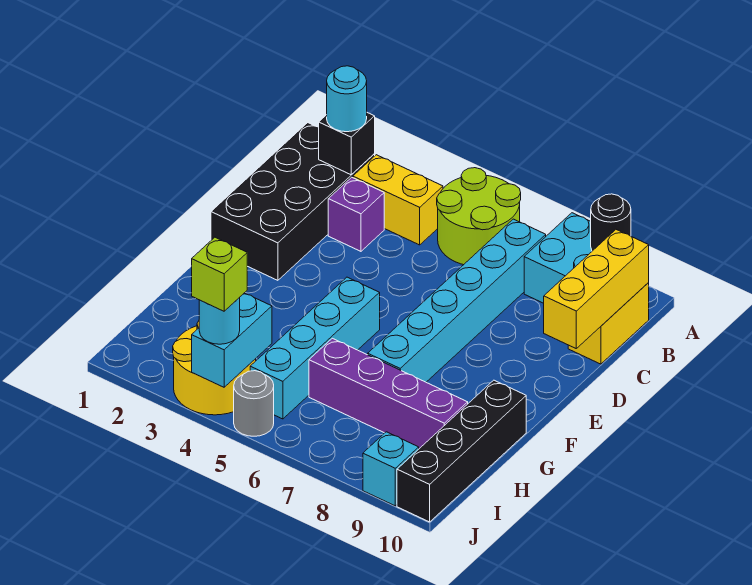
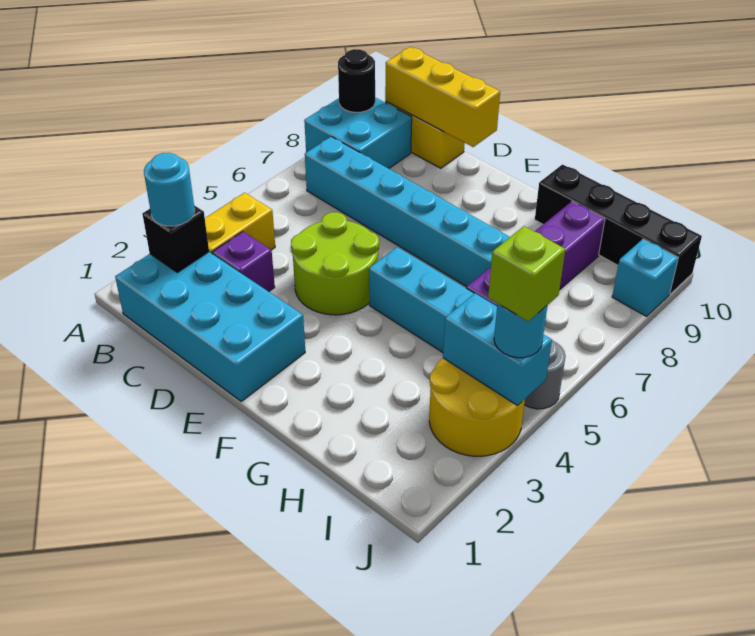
lime 2x2 round brick [437,168,521,265] -> lime 2x2 round brick moved to [291,212,379,315]
black 2x4 brick [211,123,375,280] -> cyan 2x4 brick [115,252,305,401]

